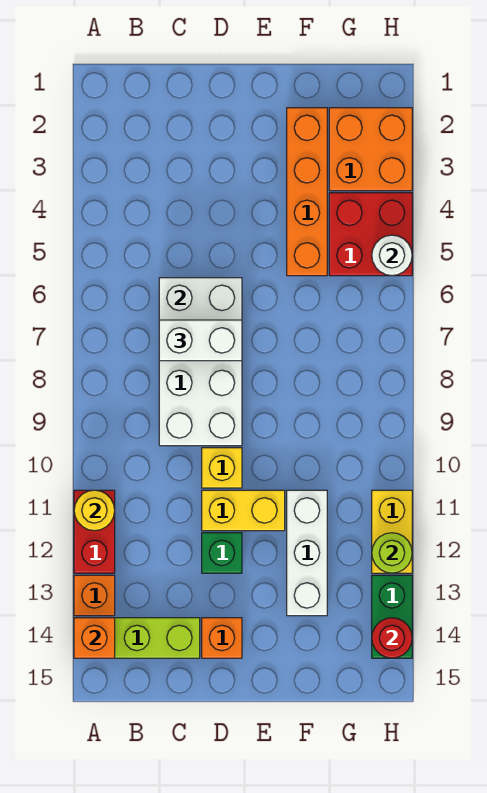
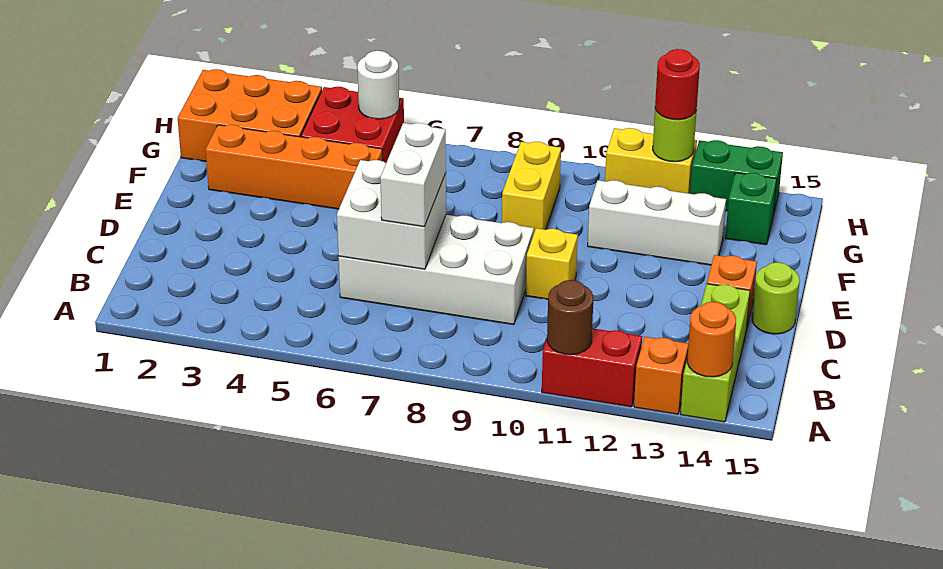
yellow 1x1 round brick [74,490,115,531] -> brown 1x1 round brick [547,280,594,355]
orange 1x1 brick [74,618,115,658] -> orange 1x1 round brick [687,302,736,377]
yellow 1x2 brick [202,490,285,531] -> yellow 1x2 brick moved to [502,142,561,232]
green 1x1 brick [202,533,242,573] -> green 1x1 brick moved to [725,173,777,245]
none -> lime 1x1 round brick [752,262,800,334]
orange 2x2 brick [329,108,412,191] -> orange 2x3 brick [178,69,322,161]
red 1x1 round brick [372,618,412,658] -> red 1x1 round brick moved to [655,49,700,120]

